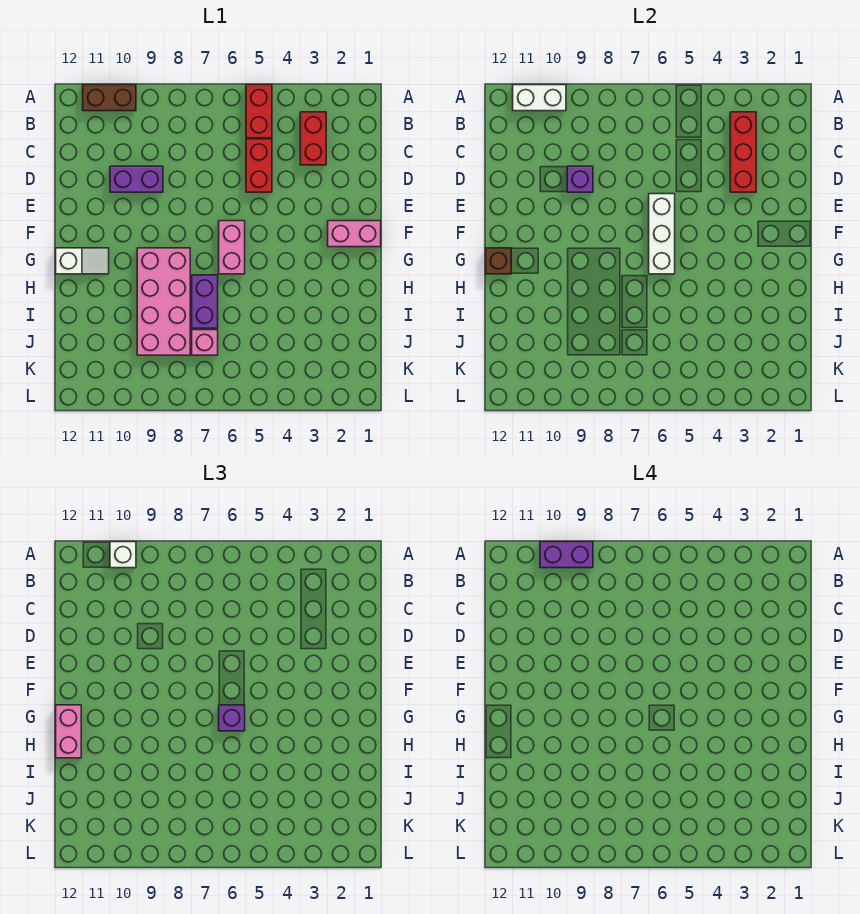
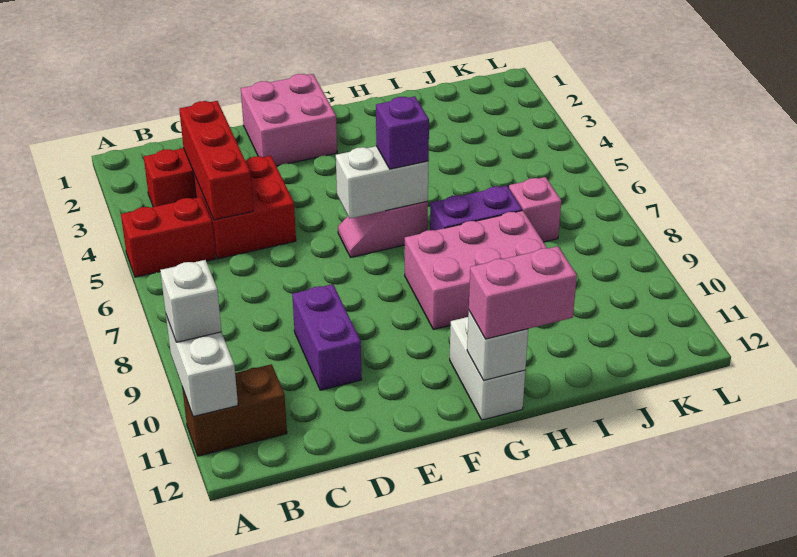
purple 1x2 brick [540,542,593,568] -> none
brown 1x2 brick [83,85,136,111] -> brown 1x2 brick turned to [182,364,287,456]
red 1x3 brick [730,112,756,192] -> red 1x3 brick turned to [179,101,253,220]
red 1x2 brick [246,139,272,192] -> red 2x2 brick [194,156,296,259]
purple 1x1 brick [567,166,593,192] -> none
white 1x3 brick [649,194,675,274] -> white 1x2 brick [336,146,428,219]
pink 1x2 brick [328,221,381,247] -> pink 2x2 brick [241,74,337,166]
pink 1x2 brick [219,221,245,274] -> pink 1x2 slope [338,201,428,257]
pink 2x4 brick [137,248,190,355] -> pink 2x3 brick [405,211,547,329]
white 1x2 slope [56,248,109,274] -> white 1x2 brick [450,317,525,420]
brown 1x1 brick [486,248,511,274] -> white 1x1 brick [467,311,528,381]

